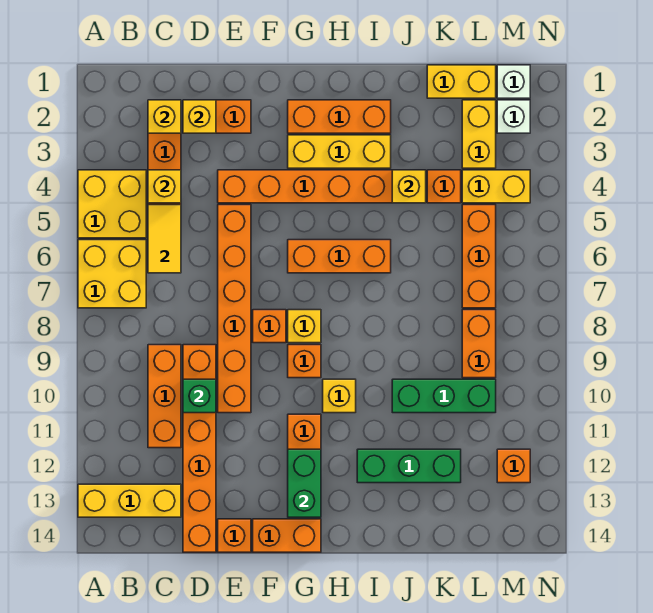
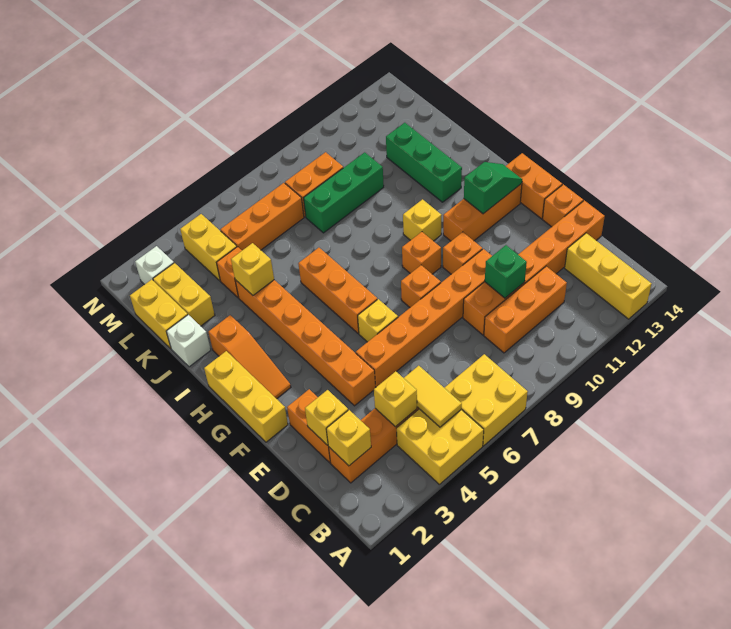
yellow 1x2 tile [148,205,181,273] -> yellow 1x2 tile turned to [404,366,462,427]
orange 1x3 brick [288,100,391,133] -> orange 1x3 slope [209,315,291,399]
yellow 1x3 brick [288,135,391,168] -> yellow 1x3 brick moved to [204,351,288,442]
yellow 1x1 brick [288,310,321,343] -> yellow 1x1 brick moved to [358,299,398,342]
green 1x2 brick [288,449,321,517] -> green 1x2 slope [464,162,522,214]
green 1x3 brick [392,379,496,413] -> green 1x3 brick turned to [304,152,384,233]
yellow 1x2 brick [462,100,496,168] -> yellow 1x2 brick turned to [153,263,215,326]
white 1x1 brick [497,65,530,98] -> white 1x1 brick moved to [166,315,211,367]
orange 1x1 brick [497,449,530,483] -> orange 1x1 brick moved to [443,232,482,274]

